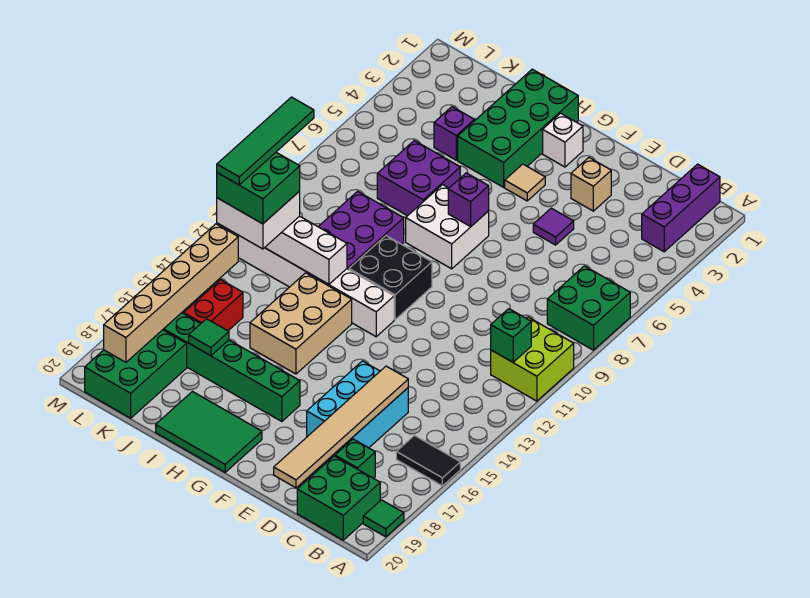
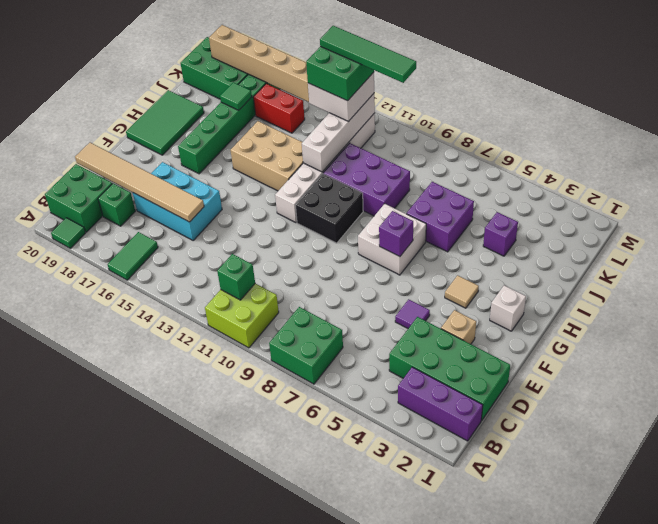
black 1x2 tile [396,436,460,486] -> green 1x2 tile [108,232,158,280]
green 2x4 brick [458,69,578,187] -> green 2x4 brick moved to [389,317,510,420]

